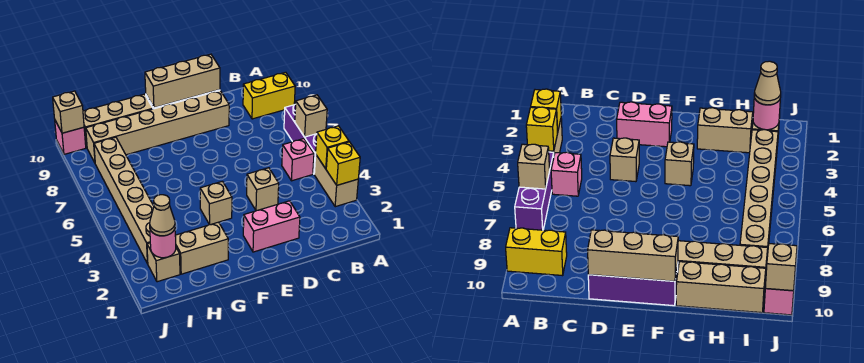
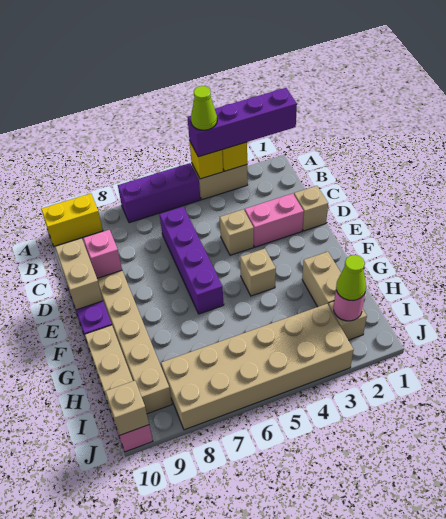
none -> purple 1x4 brick [187,88,297,157]
none -> lime 1x1 cone [191,86,217,130]
tan 1x1 brick [295,95,327,137] -> tan 1x1 brick moved to [294,186,328,231]
yellow 1x2 brick [243,72,295,119] -> yellow 1x2 brick turned to [41,193,103,246]
pink 1x1 brick [282,139,314,181] -> pink 1x1 brick moved to [83,230,122,278]
none -> purple 1x4 brick [159,207,224,314]
pink 1x2 brick [243,201,300,252] -> pink 1x2 brick turned to [245,193,304,247]
tan 1x3 brick [145,54,220,108] -> tan 1x2 brick [55,238,103,310]
tan 1x1 cone [150,195,175,236] -> lime 1x1 cone [336,255,366,301]
tan 1x6 brick [94,137,154,264] -> tan 2x6 brick [161,304,354,430]

